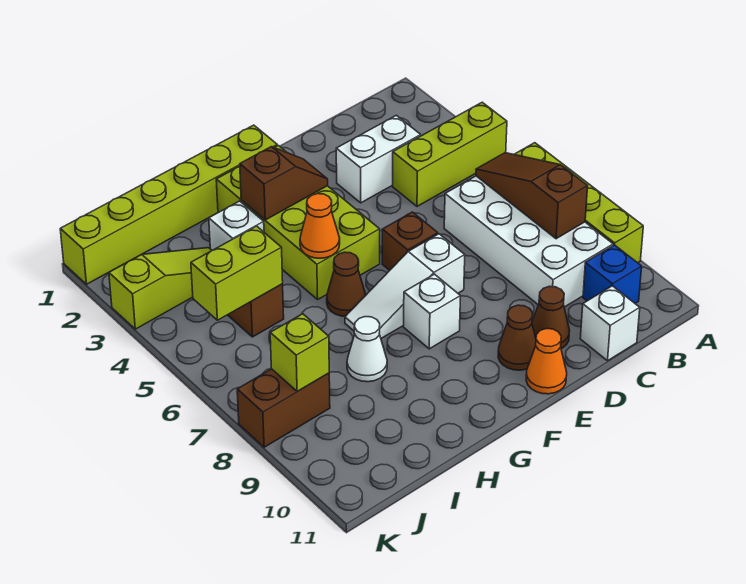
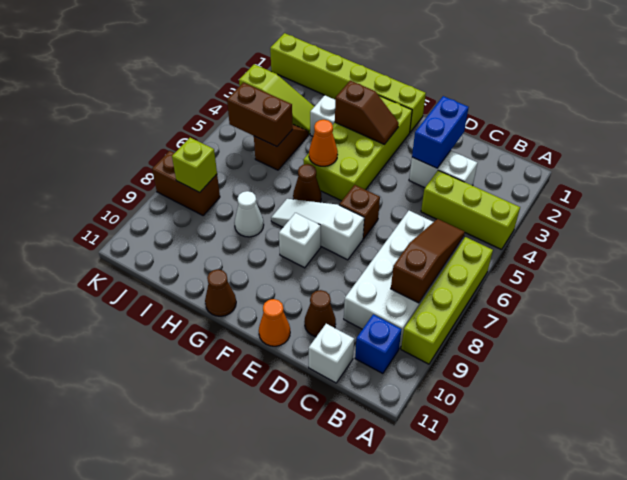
none -> blue 1x2 brick [412,96,469,168]
brown 1x1 cone [498,305,536,370] -> brown 1x1 cone moved to [205,269,236,316]
lime 1x2 brick [191,226,283,320] -> brown 1x2 brick [227,83,293,147]

